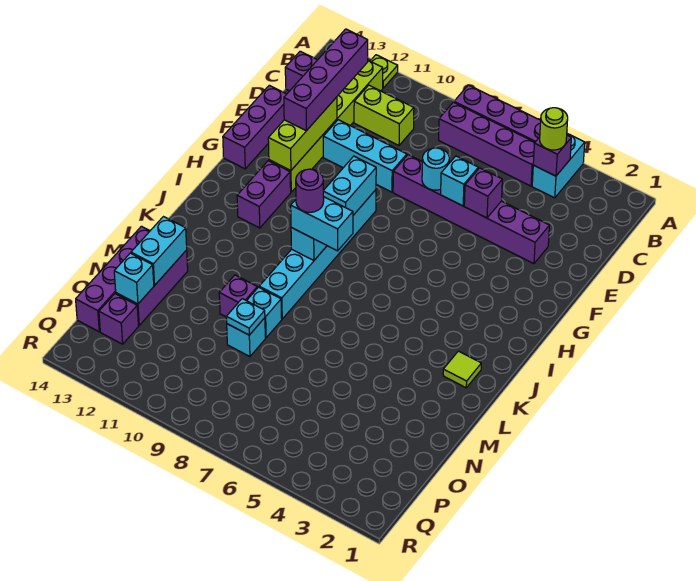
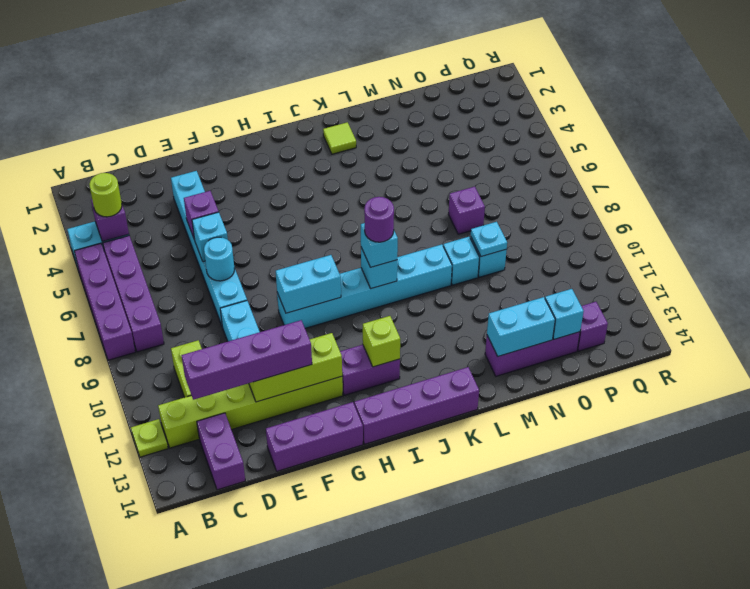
purple 1x6 brick [393,155,549,264] -> cyan 1x6 brick [171,171,247,325]
none -> lime 1x1 brick [363,316,400,367]
cyan 1x2 brick [291,197,353,251] -> cyan 1x1 brick [361,223,398,267]
purple 1x1 brick [219,275,257,317] -> purple 1x1 brick moved to [448,187,485,234]
purple 1x4 brick [76,226,150,332] -> purple 1x4 brick moved to [354,367,479,444]

